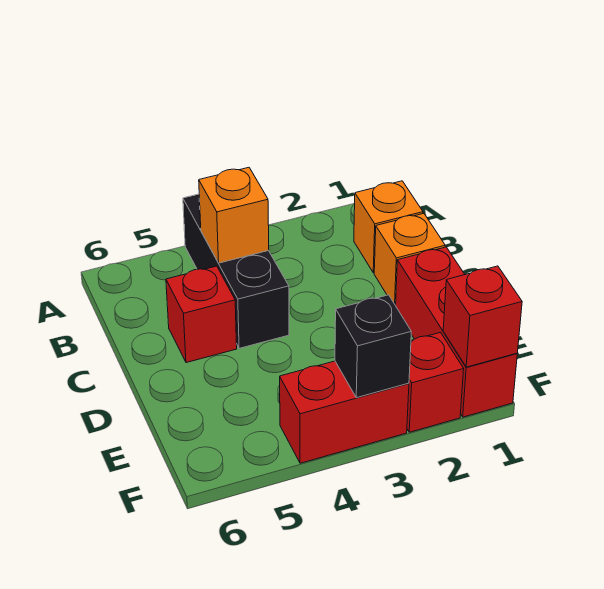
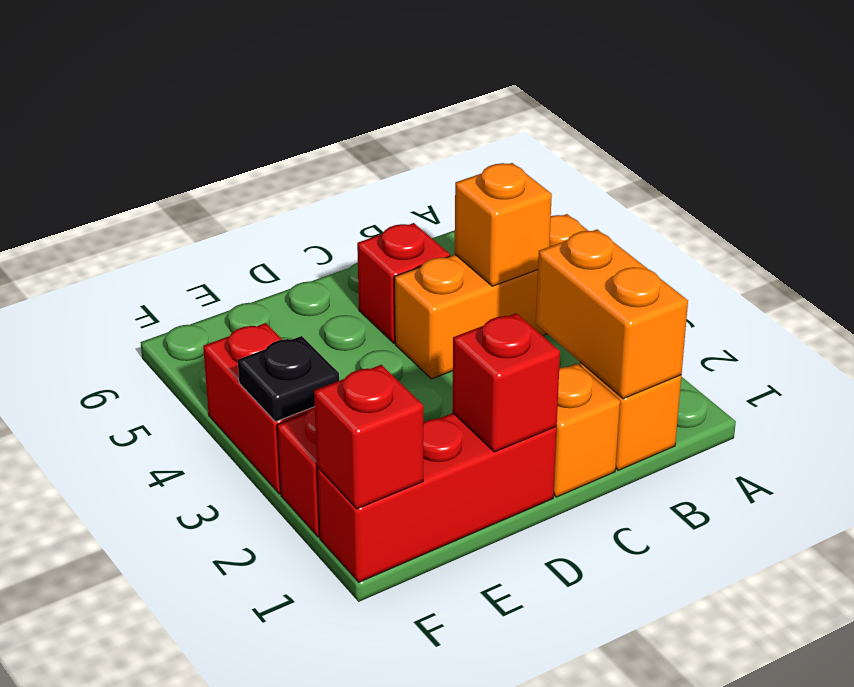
black 1x3 brick [183,194,289,348] -> orange 1x3 brick [395,214,588,379]
none -> orange 1x2 brick [536,229,688,399]
none -> red 1x1 brick [452,313,560,452]
black 1x1 brick [335,295,411,398] -> black 1x1 plate [238,336,339,422]

